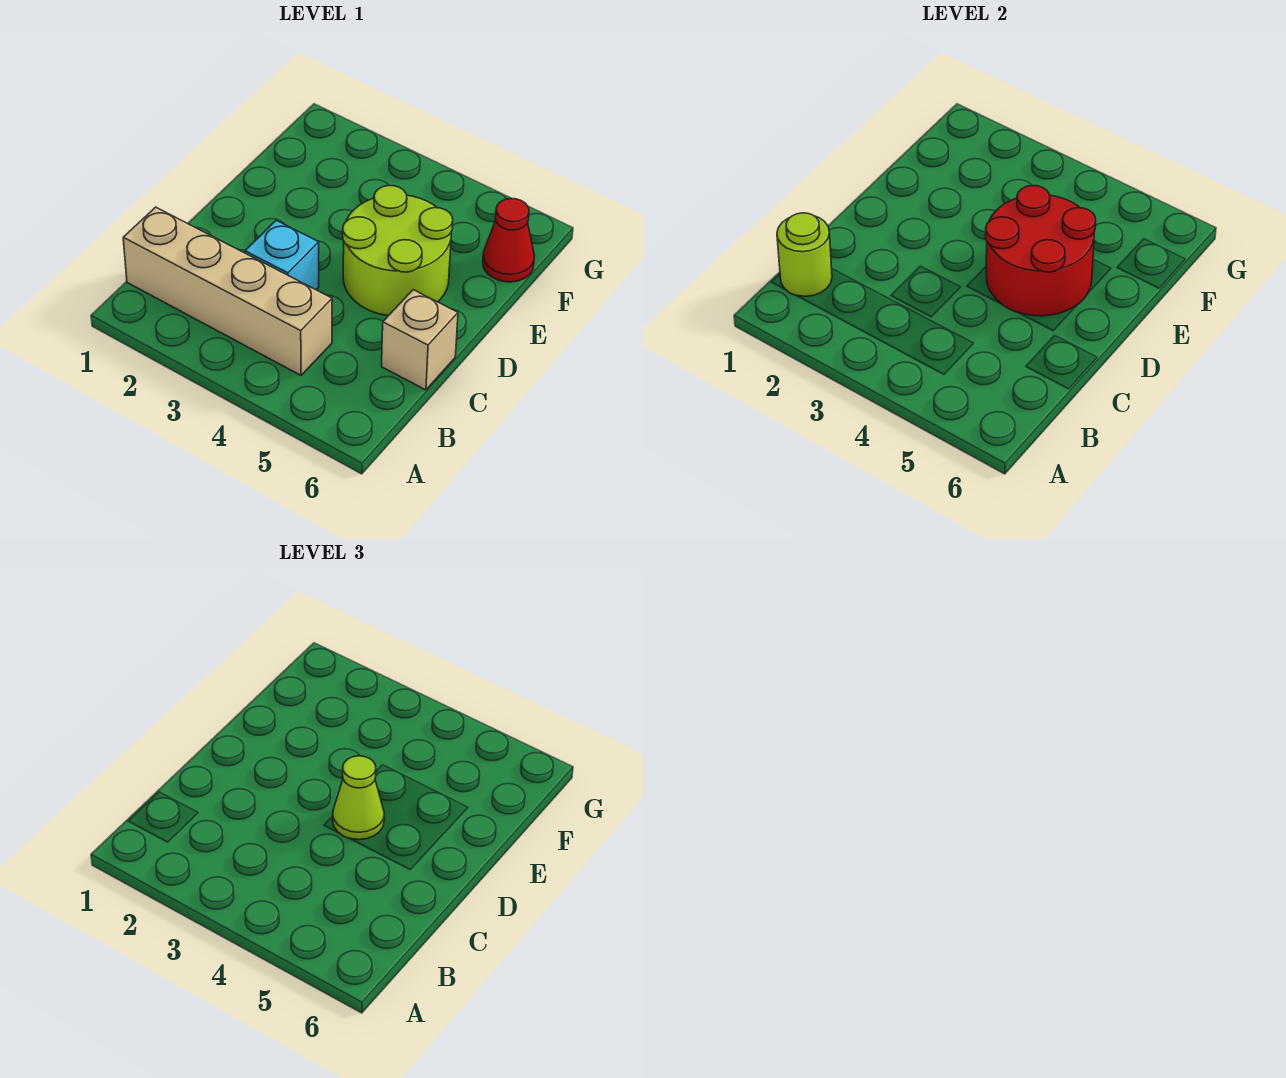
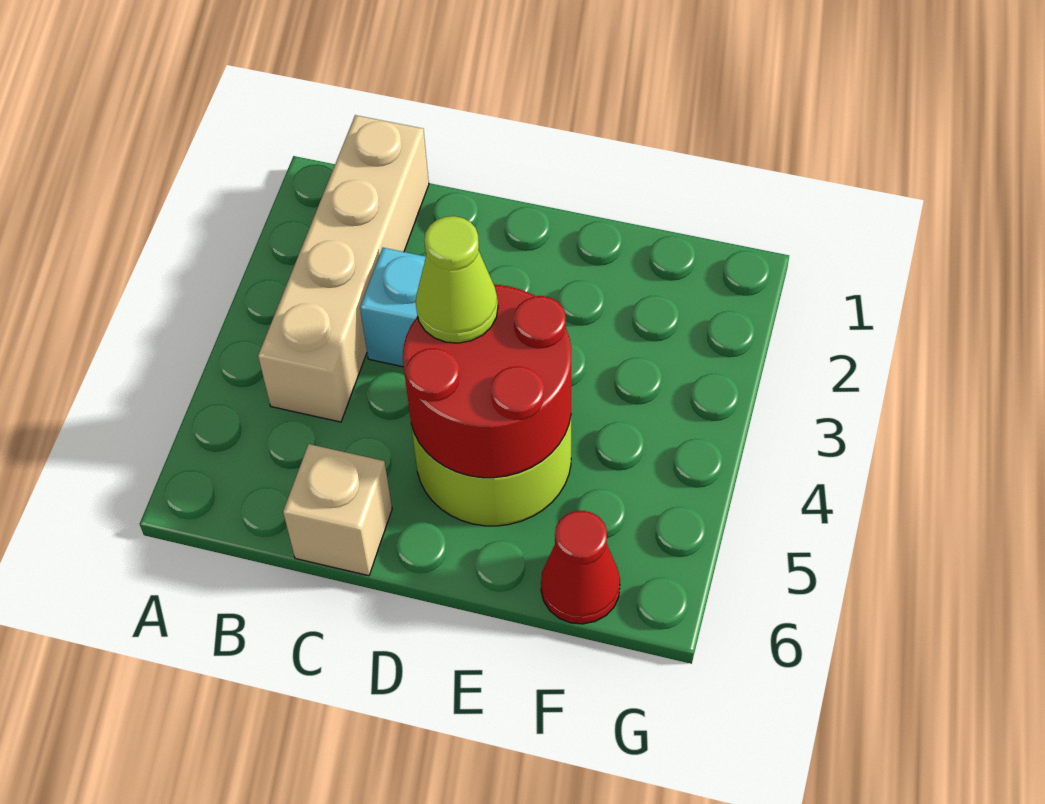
lime 1x1 round brick [777,213,832,296] -> none

